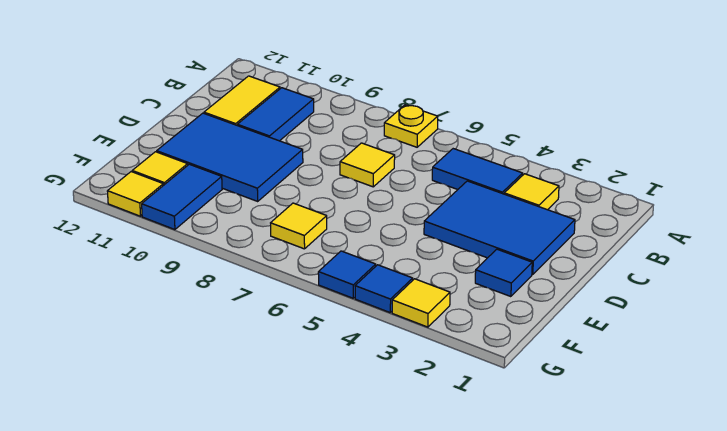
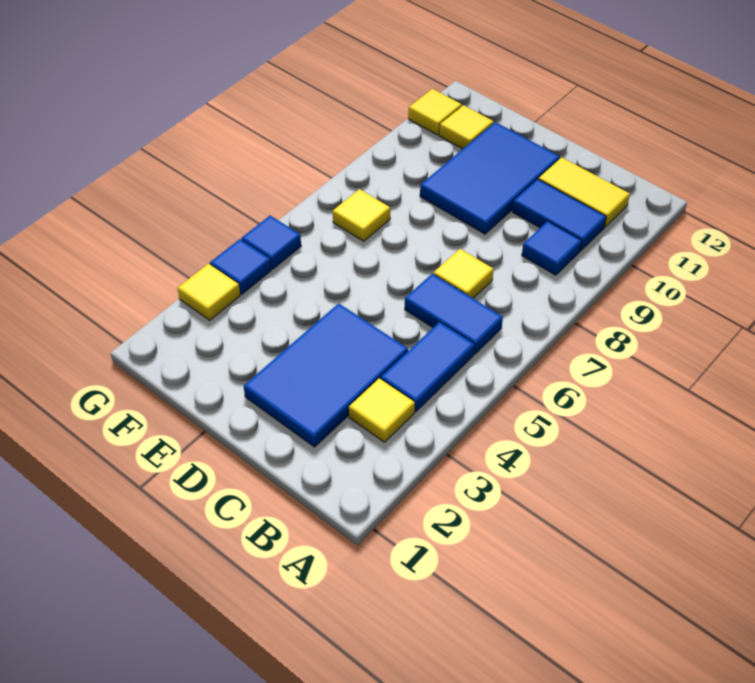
yellow 1x1 plate [384,105,438,147] -> none
blue 1x1 tile [475,249,532,297] -> blue 1x1 tile moved to [522,221,582,275]
blue 1x2 tile [142,164,222,230] -> blue 1x2 tile moved to [405,274,503,354]

